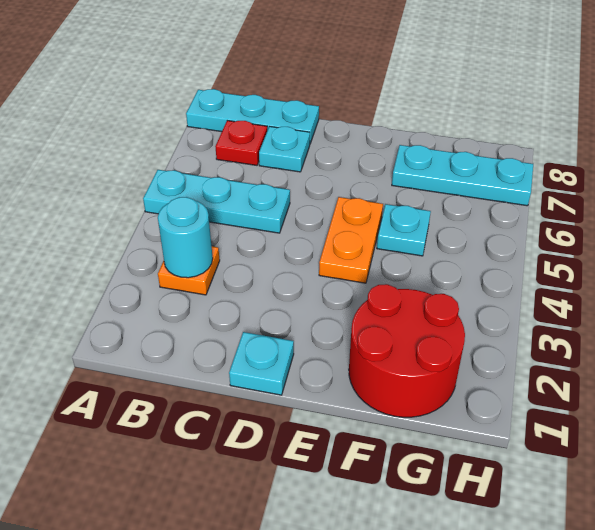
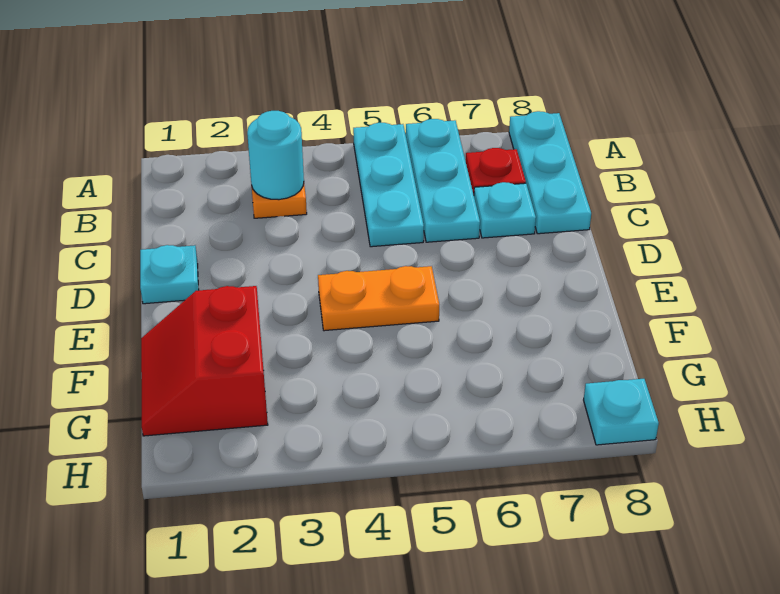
red 2x2 round brick [349,284,465,417] -> red 2x2 slope [141,286,268,436]
cyan 1x1 plate [377,204,431,256] -> cyan 1x1 plate moved to [584,379,659,445]
cyan 1x3 plate [392,145,533,206] -> cyan 1x3 plate moved to [406,119,480,242]

